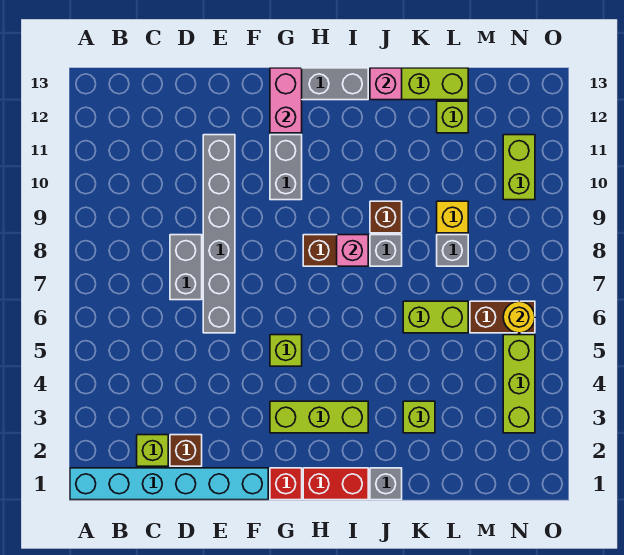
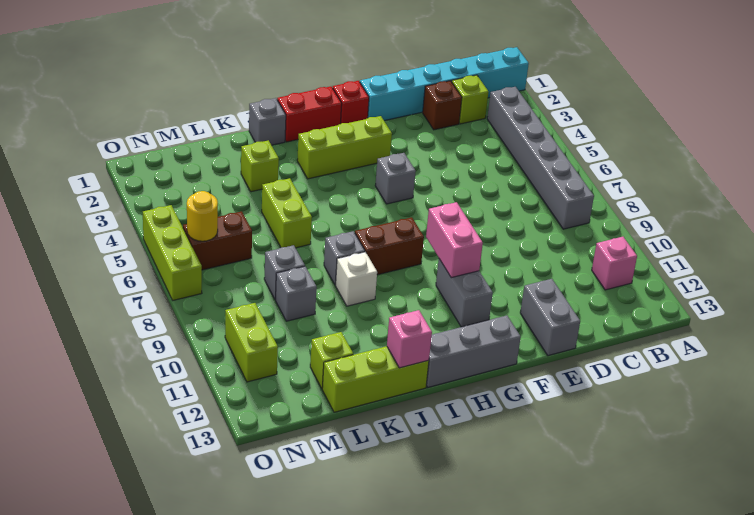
grey 1x2 brick [170,235,202,300] -> grey 1x2 brick moved to [520,279,580,356]
grey 1x6 brick [203,135,235,333] -> grey 1x6 brick moved to [487,87,594,229]
lime 1x1 brick [270,335,302,366] -> grey 1x1 brick [375,153,416,204]
pink 1x2 brick [270,68,302,133] -> pink 1x2 brick moved to [426,202,483,278]
pink 1x1 brick [337,235,368,266] -> pink 1x1 brick moved to [592,237,637,290]
brown 1x1 brick [370,201,402,233] -> white 1x1 brick [336,252,377,306]
lime 1x2 brick [403,301,468,333] -> lime 1x2 brick turned to [262,178,312,248]
yellow 1x1 brick [437,201,468,233] -> grey 1x1 brick [276,266,317,321]
lime 1x3 brick [503,335,535,433] -> lime 1x3 brick moved to [143,205,202,300]

